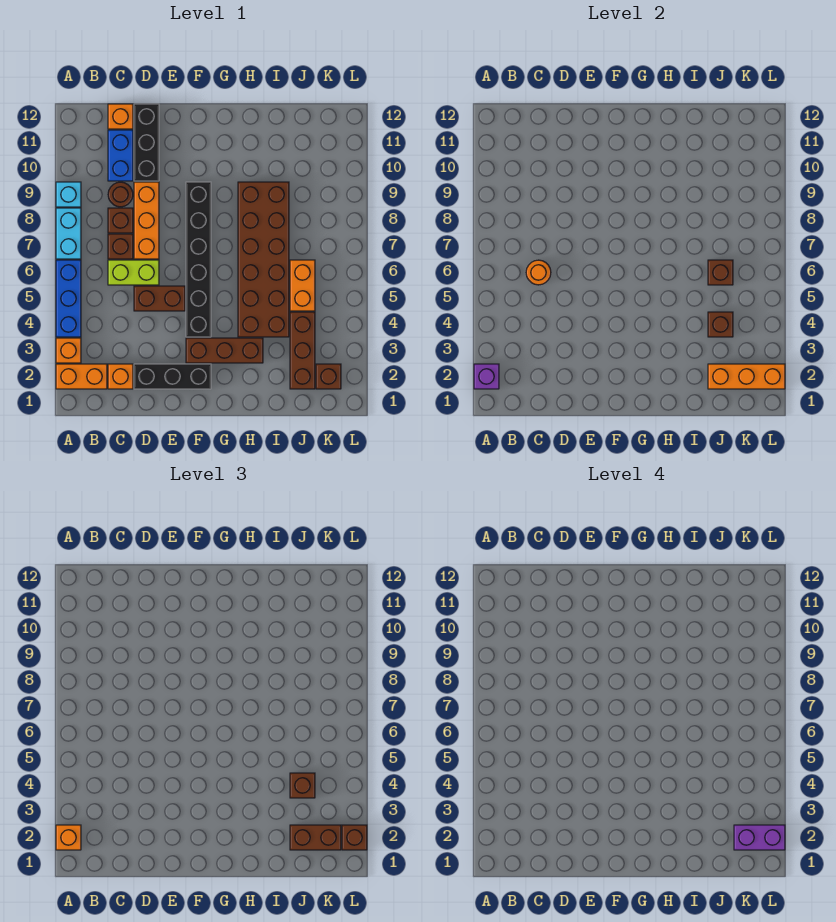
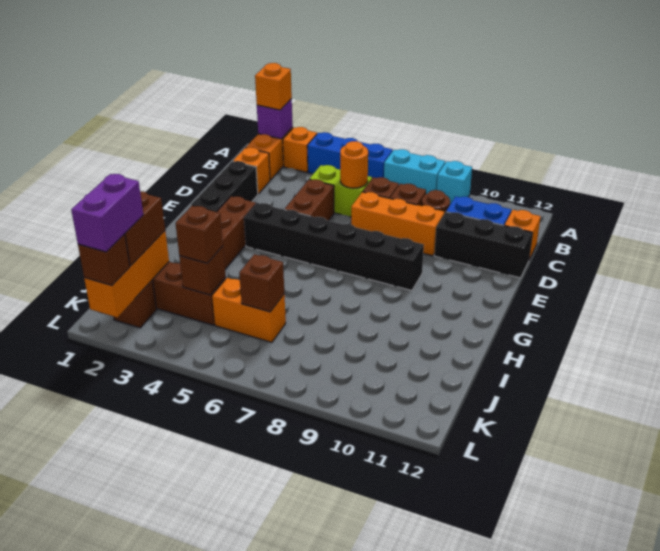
lime 1x2 brick [108,260,159,285] -> lime 1x2 brick turned to [310,165,372,217]
brown 2x6 brick [238,182,289,337] -> none

